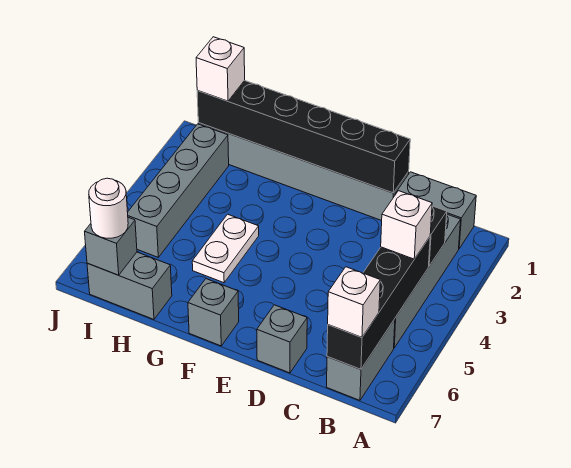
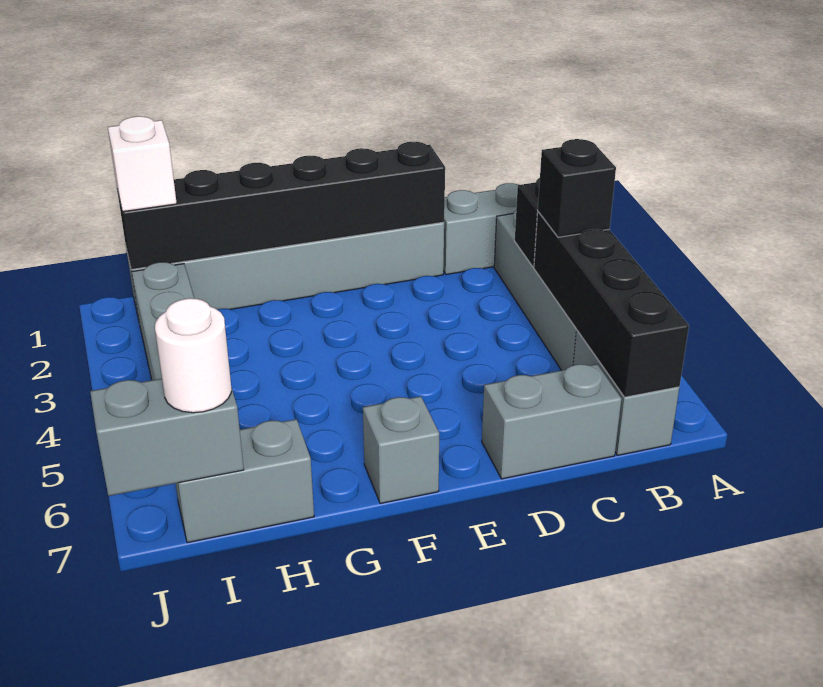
white 1x1 brick [381,191,432,259] -> black 1x1 brick [538,139,616,237]
white 1x1 brick [328,267,380,337] -> none
grey 1x1 brick [257,305,307,373] -> grey 1x2 brick [482,364,621,479]
white 1x2 plate [192,214,259,283] -> none
grey 1x1 brick [85,217,137,275] -> grey 1x2 brick [90,379,244,496]

